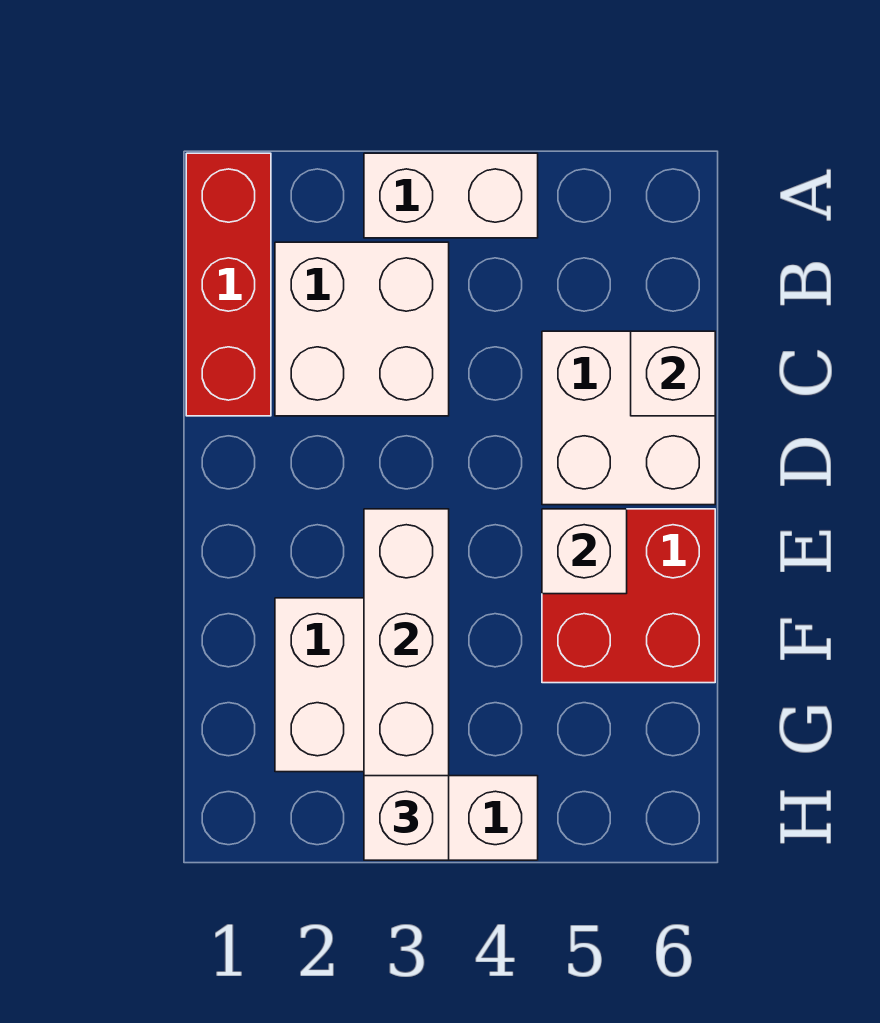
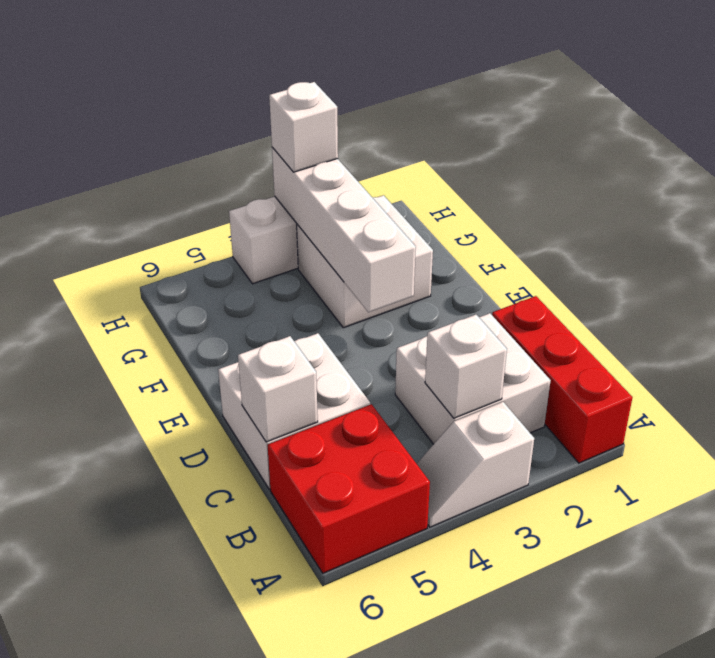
white 1x2 brick [364,153,538,238] -> white 1x2 slope [417,402,534,527]
red 2x2 brick [542,509,715,683] -> red 2x2 brick moved to [267,404,430,573]
white 1x1 brick [542,509,627,594] -> white 1x1 brick moved to [425,315,507,418]

